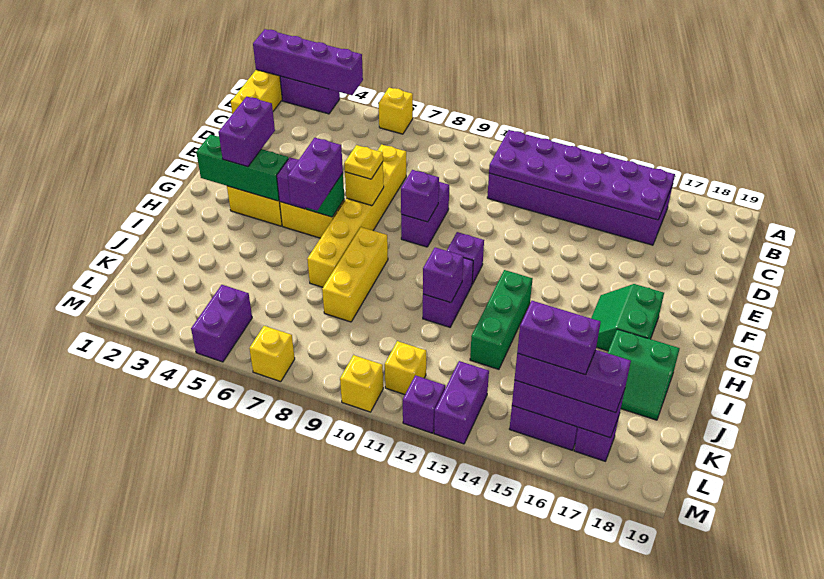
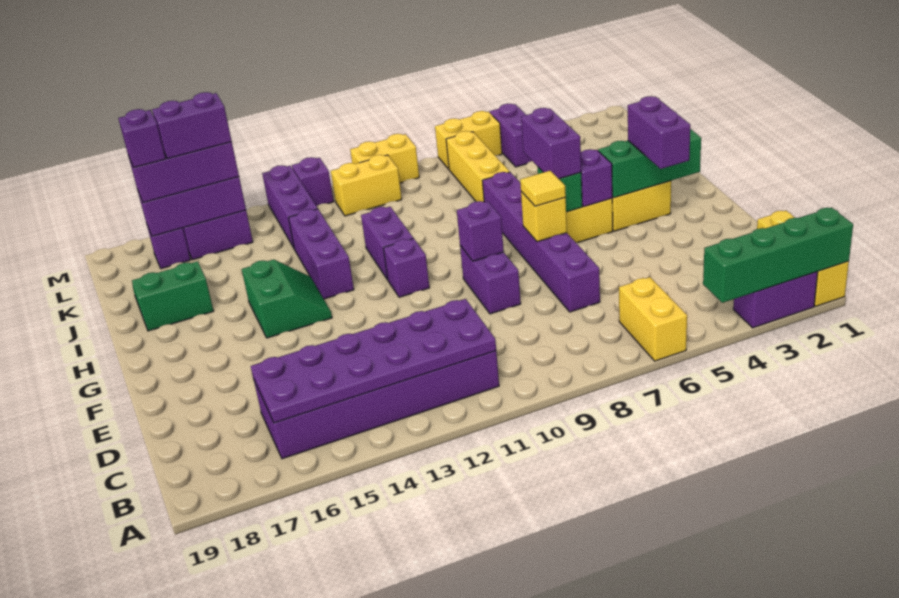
purple 1x4 brick [253,29,363,95] -> green 1x4 brick [703,207,853,303]
yellow 1x1 brick [379,88,413,134] -> yellow 1x2 brick [619,277,687,361]
yellow 1x6 brick [307,144,406,287] -> purple 1x6 brick [482,172,600,312]
yellow 1x1 plate [344,145,383,179] -> yellow 1x1 tile [520,171,566,206]
green 2x2 slope [591,284,664,351] -> green 2x2 slope moved to [242,260,332,338]
yellow 1x3 brick [322,227,388,322] -> yellow 1x3 brick moved to [446,131,510,202]
green 1x3 brick [470,270,533,369] -> purple 1x3 brick [289,209,354,299]
purple 1x1 brick [423,248,463,303] -> purple 1x1 brick moved to [118,109,166,168]
yellow 1x1 brick [385,341,426,395] -> yellow 1x2 brick [331,155,402,216]
purple 1x2 brick [434,361,489,444] -> purple 1x3 brick [262,165,318,248]
yellow 1x1 brick [249,326,295,382] -> yellow 1x2 brick [435,111,502,169]
yellow 1x1 brick [340,355,383,412] -> yellow 1x2 brick [350,134,419,183]

